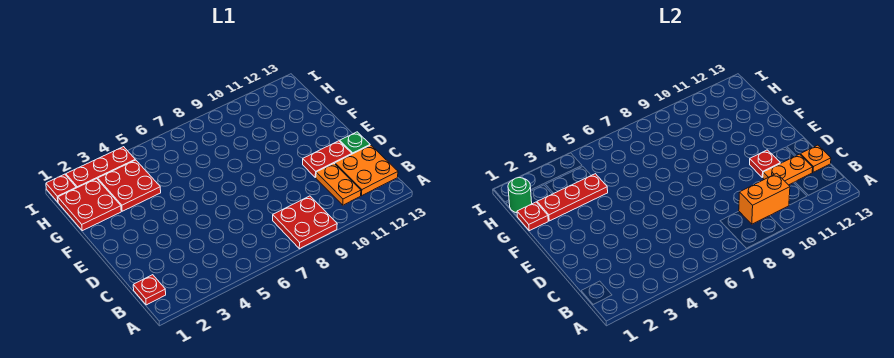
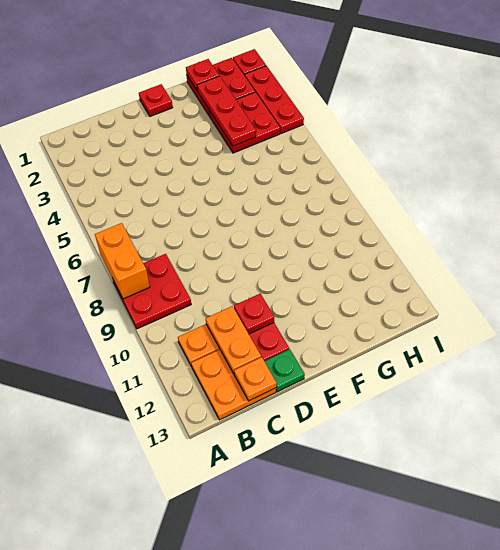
red 1x1 plate [133,275,166,305] -> red 1x1 plate moved to [139,84,173,116]
orange 1x2 brick [739,173,790,224] -> orange 1x2 brick moved to [95,223,150,299]
green 1x1 round brick [508,178,532,213] -> none

